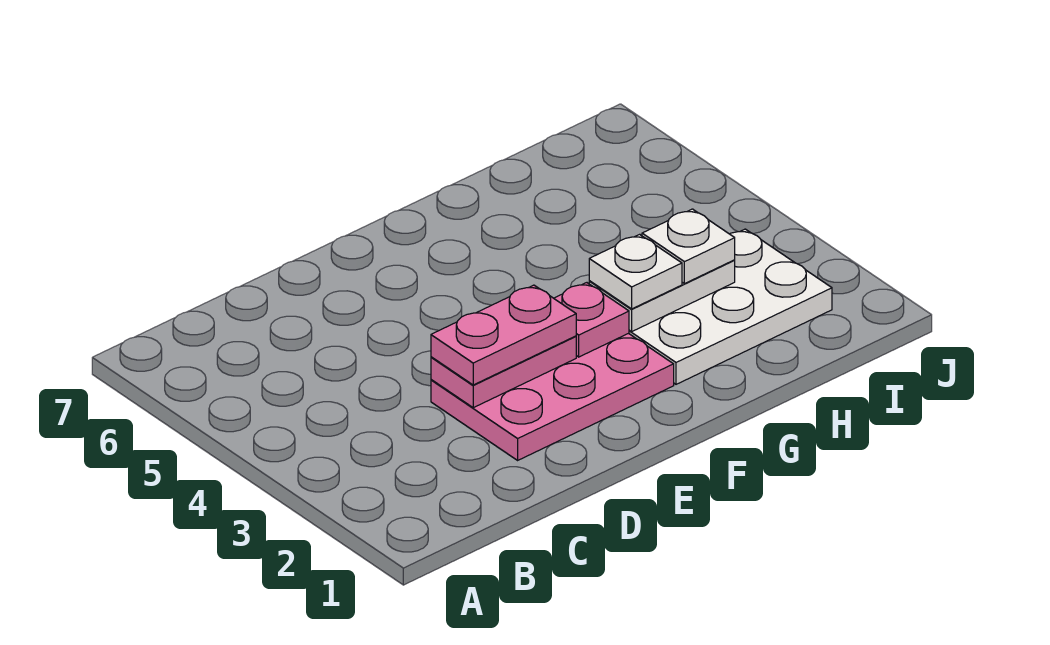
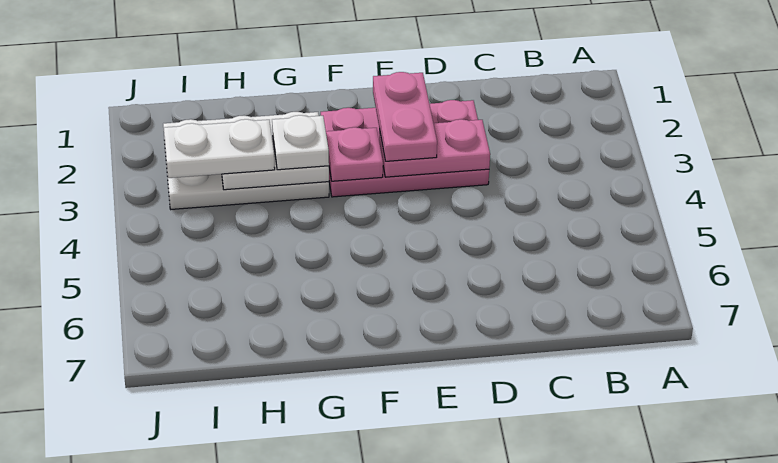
pink 1x2 plate [431,285,576,385] -> pink 1x2 plate turned to [373,72,437,161]
white 1x1 plate [642,209,735,284] -> white 1x2 plate [164,119,275,178]

